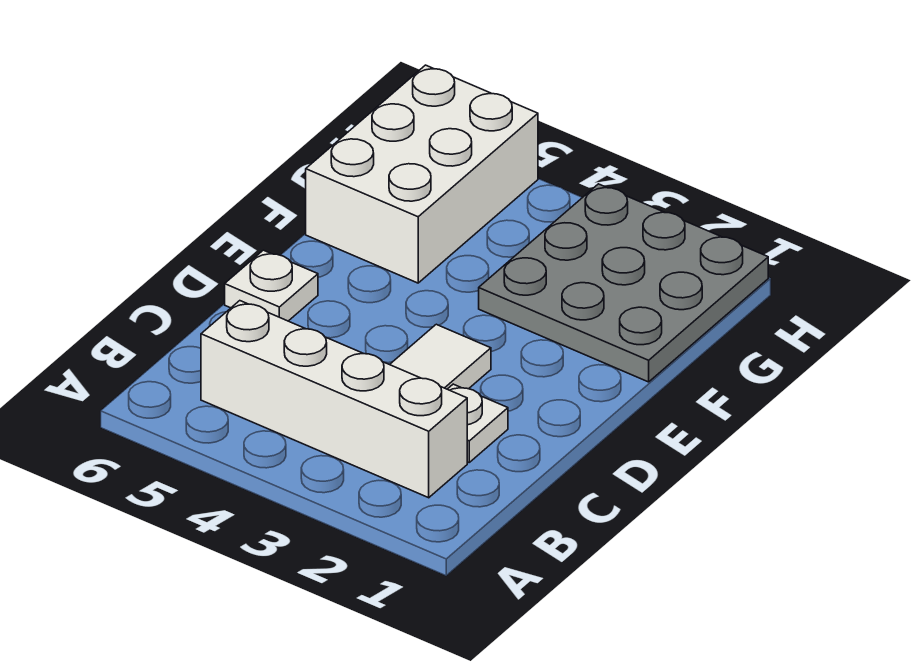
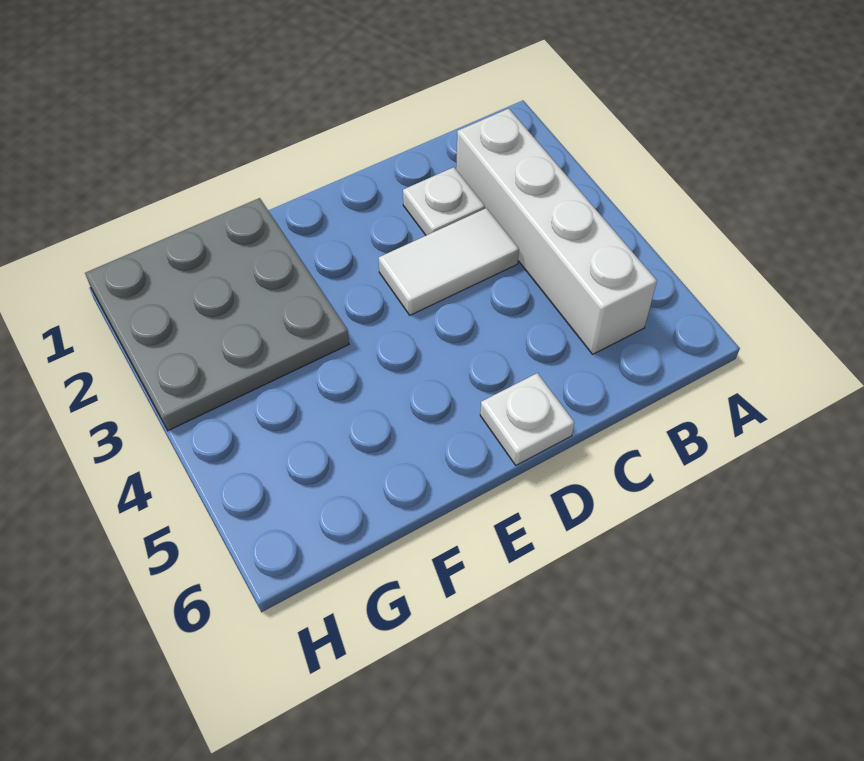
white 2x3 brick [306,65,538,283] -> none

